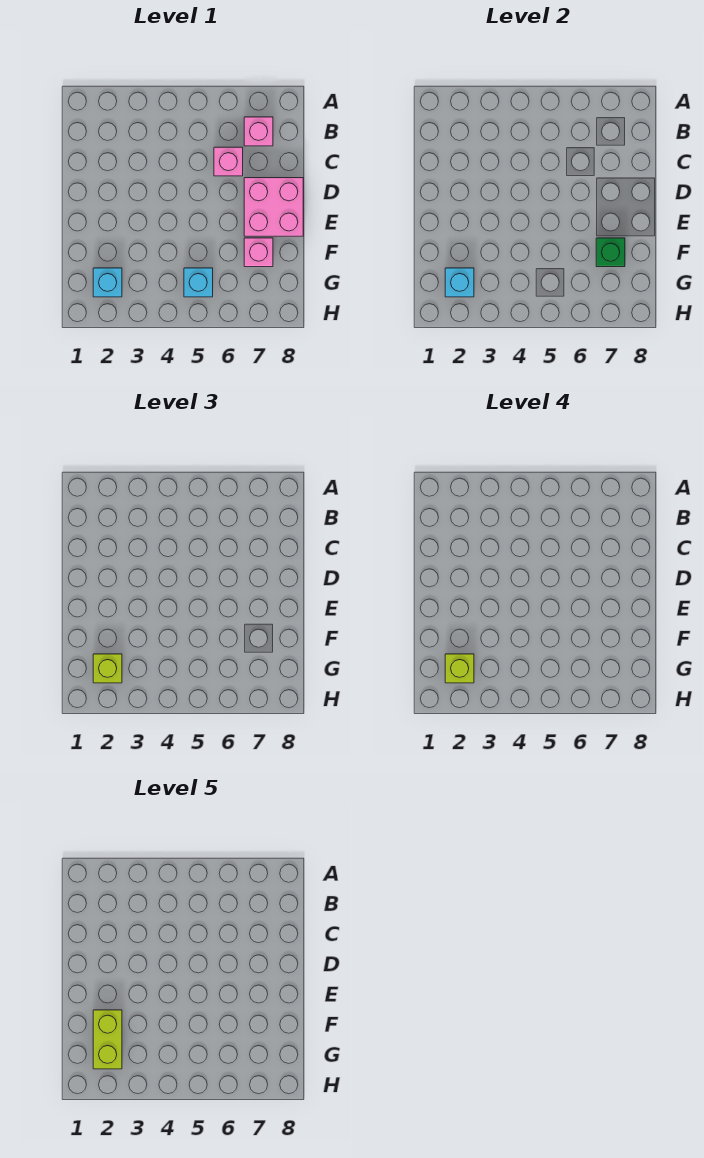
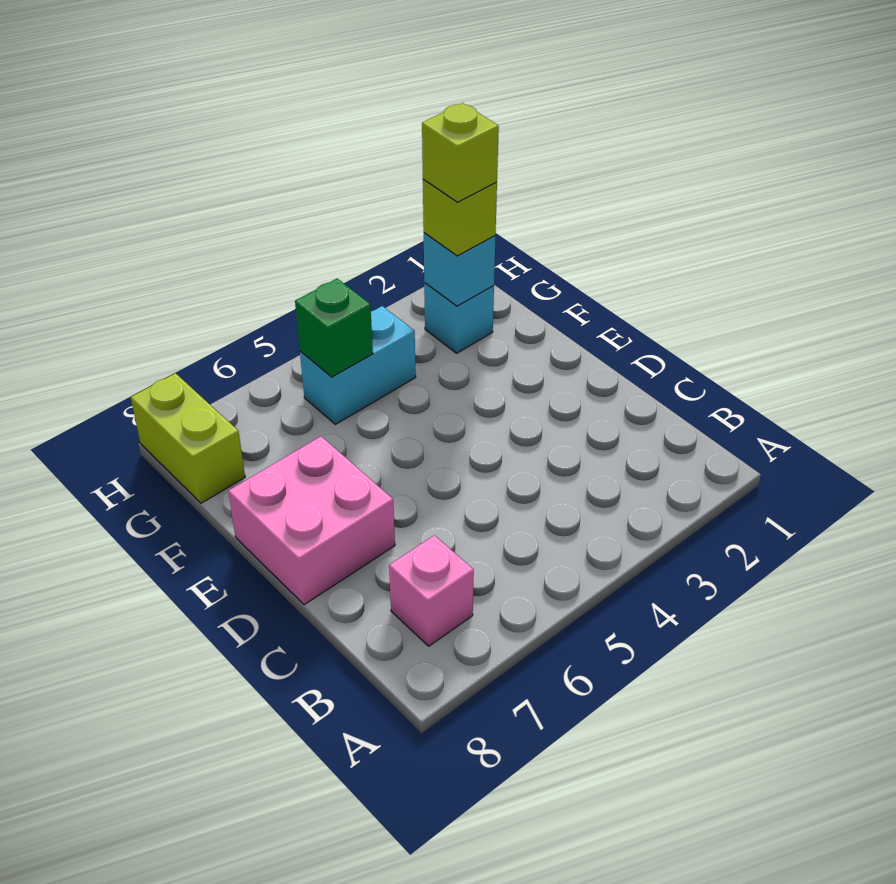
pink 1x1 brick [214,147,243,176] -> none
lime 1x2 brick [93,1010,122,1069] -> lime 1x2 brick moved to [131,373,245,503]
pink 1x1 brick [244,238,273,267] -> none
green 1x1 brick [596,238,625,267] -> green 1x1 brick moved to [295,279,373,377]
cyan 1x1 brick [184,268,213,297] -> cyan 1x2 brick [300,306,416,424]

